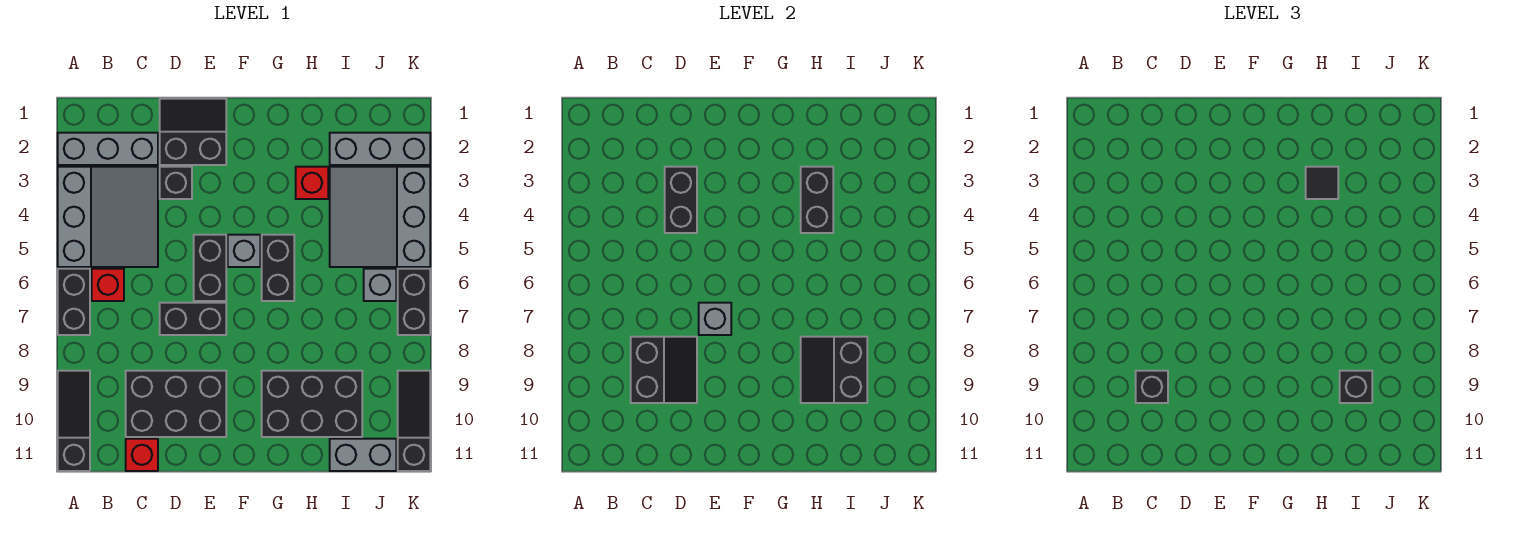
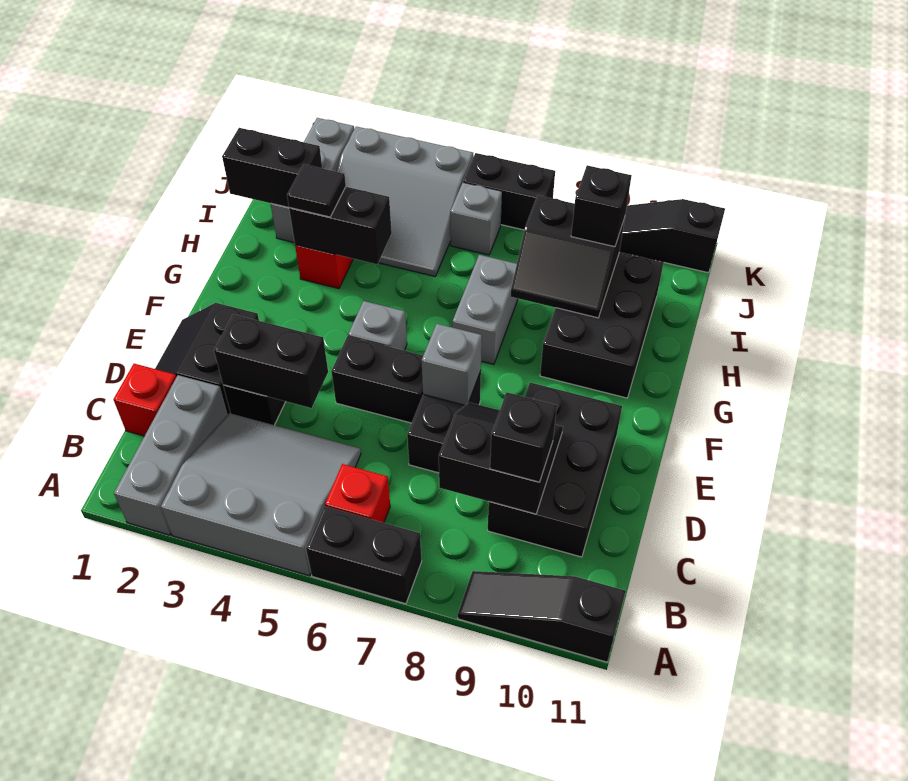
red 1x1 brick [126,439,158,471] -> red 1x1 brick moved to [113,364,176,436]
black 1x2 brick [262,235,294,301] -> black 1x2 brick moved to [222,128,322,207]
grey 1x2 brick [330,439,396,471] -> grey 1x2 brick moved to [452,255,518,364]

